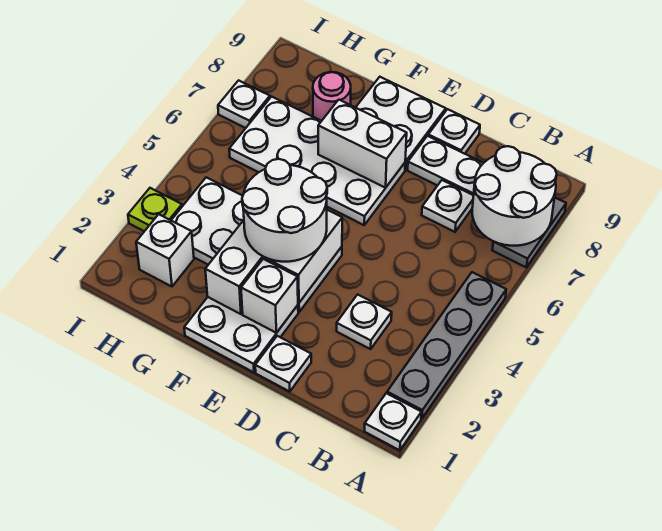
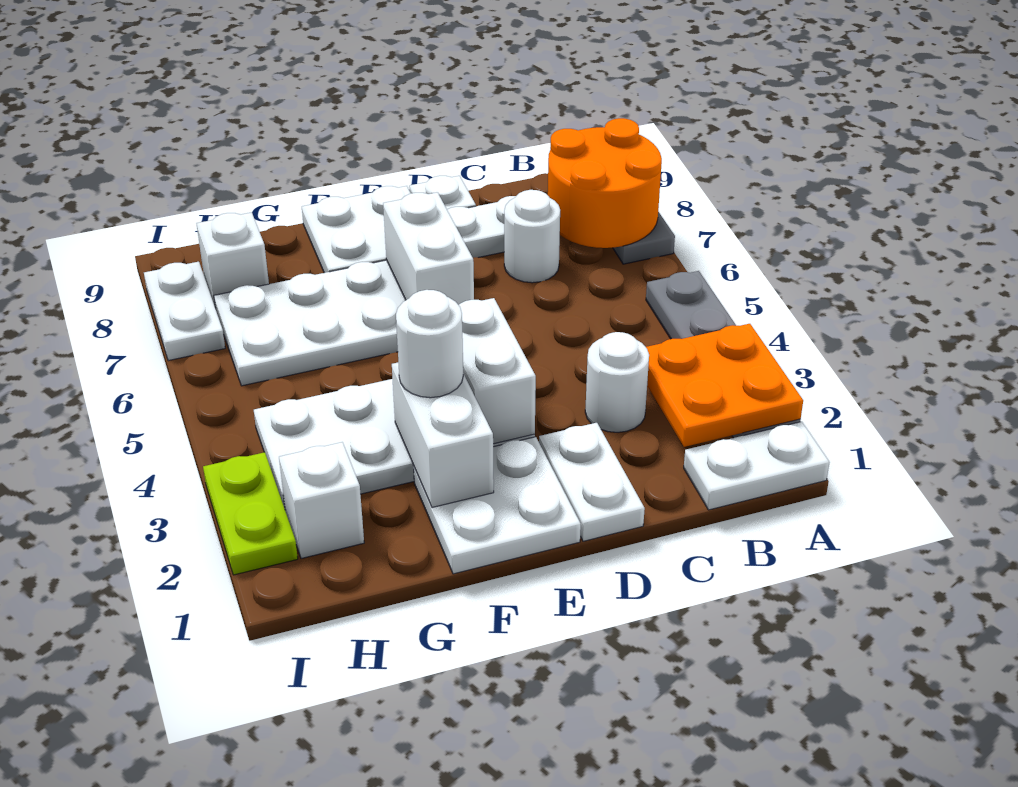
white 1x1 plate [365,393,421,450] -> white 1x2 plate [684,422,830,510]
none -> orange 2x2 plate [646,324,803,447]
white 2x2 round brick [472,146,557,246] -> orange 2x2 round brick [548,118,662,248]
white 1x1 plate [337,294,392,349] -> white 1x1 round brick [585,332,649,432]
white 1x1 plate [422,180,474,232] -> white 1x1 round brick [504,190,560,283]
white 1x1 plate [255,336,311,392] -> white 1x2 plate [539,423,645,541]
white 1x1 brick [241,259,298,333] -> white 1x1 brick moved to [196,212,269,309]
white 2x2 round brick [242,159,327,262] -> white 1x1 round brick [396,290,463,398]
white 1x2 brick [318,100,407,188] -> white 1x2 brick turned to [383,192,474,305]
pink 1x1 round brick [313,72,351,121] -> none
lime 1x1 plate [128,188,182,231] -> lime 1x2 plate [203,452,298,575]
white 1x1 plate [218,80,270,128] -> white 1x2 plate [144,262,225,361]

